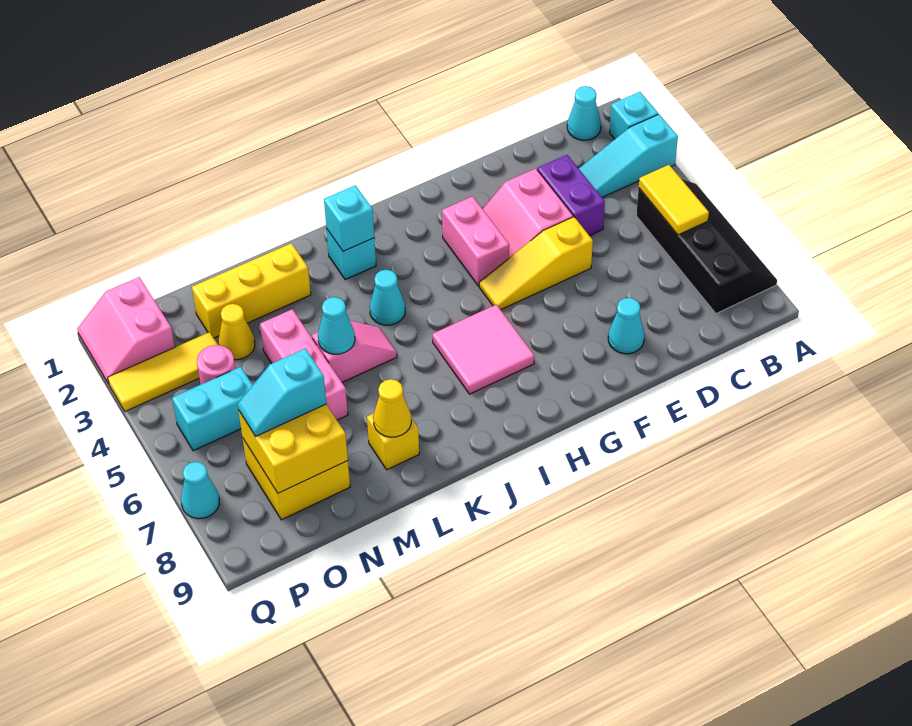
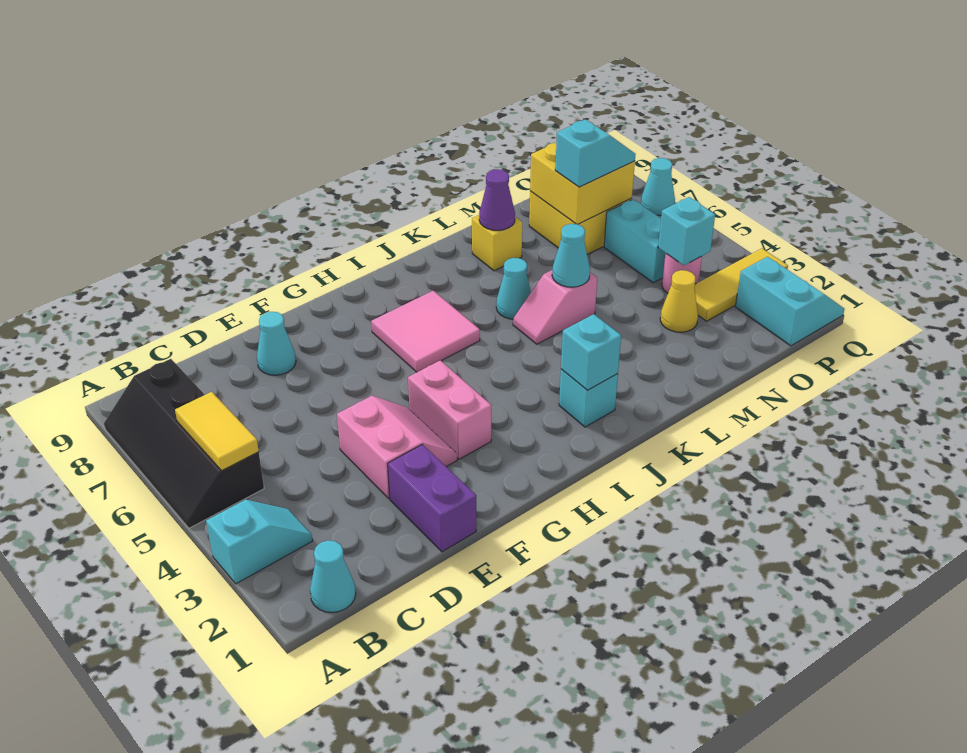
cyan 1x1 brick [609,92,658,139] -> cyan 1x1 brick moved to [658,197,715,265]
cyan 1x3 slope [579,114,678,197] -> cyan 1x2 slope [206,500,312,584]
purple 1x2 brick [537,155,605,236] -> purple 1x2 brick moved to [388,445,476,552]
yellow 1x3 slope [479,217,593,310] -> none
cyan 1x1 cone [370,270,405,325] -> cyan 1x1 cone moved to [496,258,531,319]
yellow 1x3 brick [192,243,311,338] -> none
yellow 1x1 cone [373,379,411,437] -> purple 1x1 cone [479,169,515,230]
pink 1x3 brick [260,309,348,420] -> none
cyan 1x2 brick [172,367,253,451] -> cyan 1x2 brick turned to [604,199,665,283]
pink 2x2 slope [77,277,175,384] -> cyan 2x2 slope [735,257,844,346]

